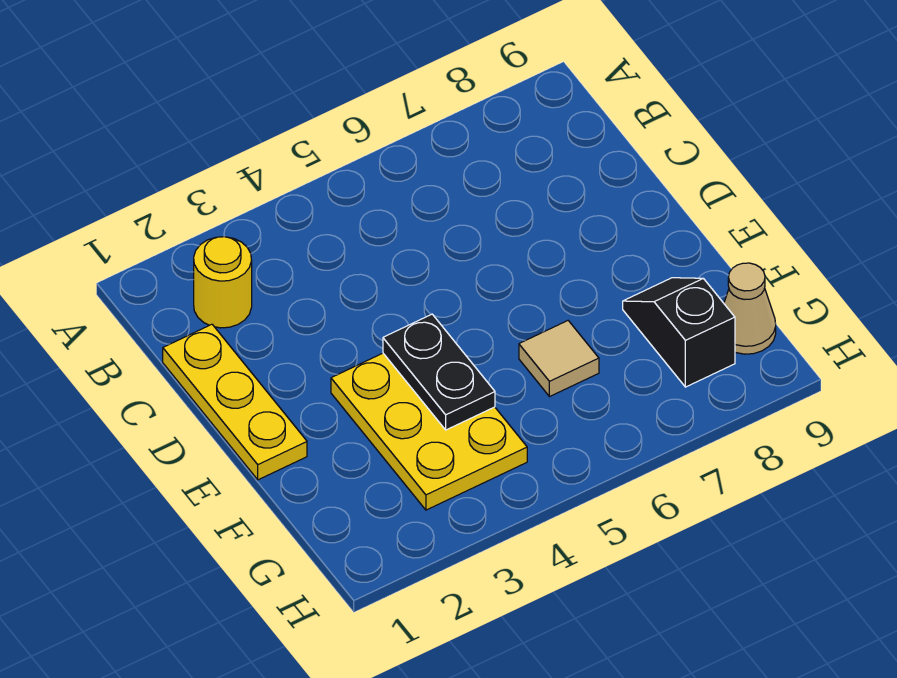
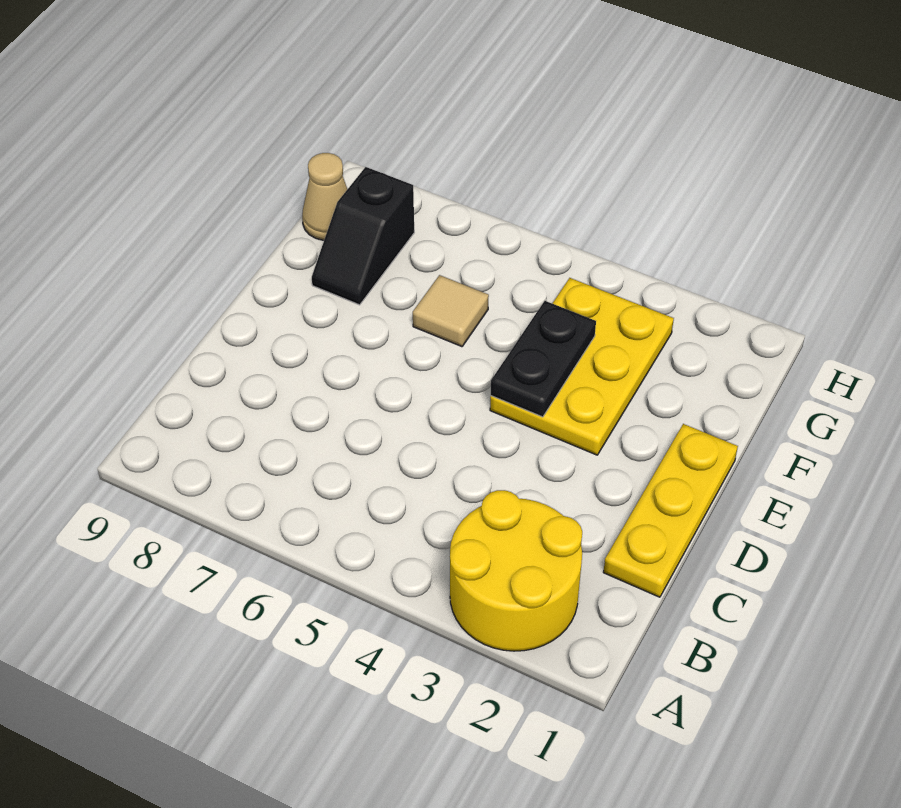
yellow 1x1 round brick [194,237,252,328] -> yellow 2x2 round brick [450,490,582,651]

